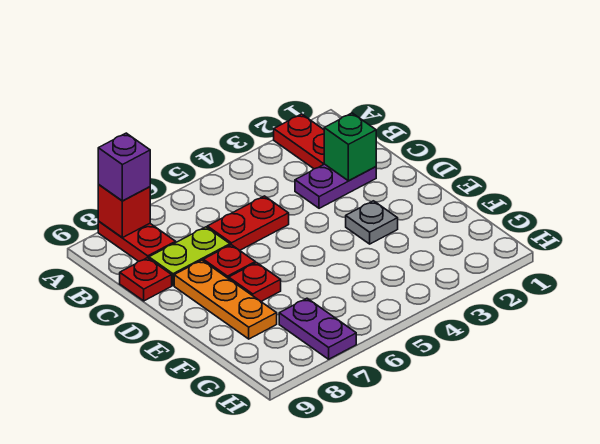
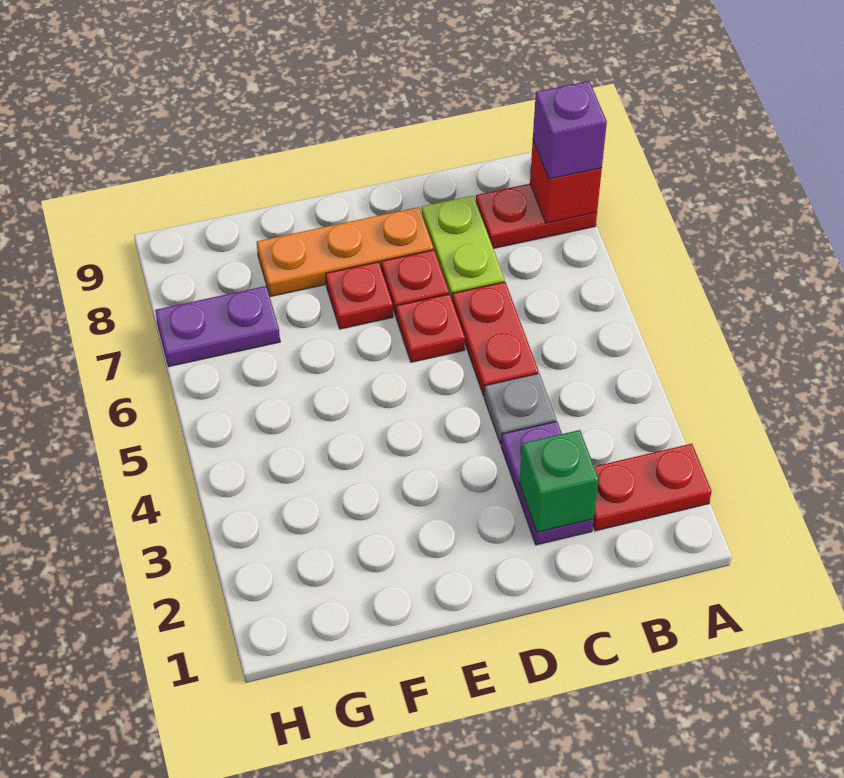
red 1x1 plate [120,258,172,301] -> red 1x1 plate moved to [396,294,465,362]
grey 1x1 plate [346,201,398,244] -> grey 1x1 plate moved to [484,373,556,444]

